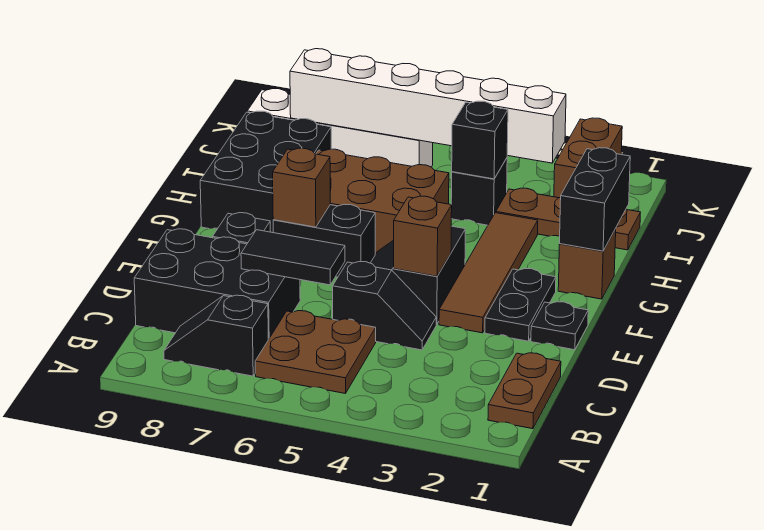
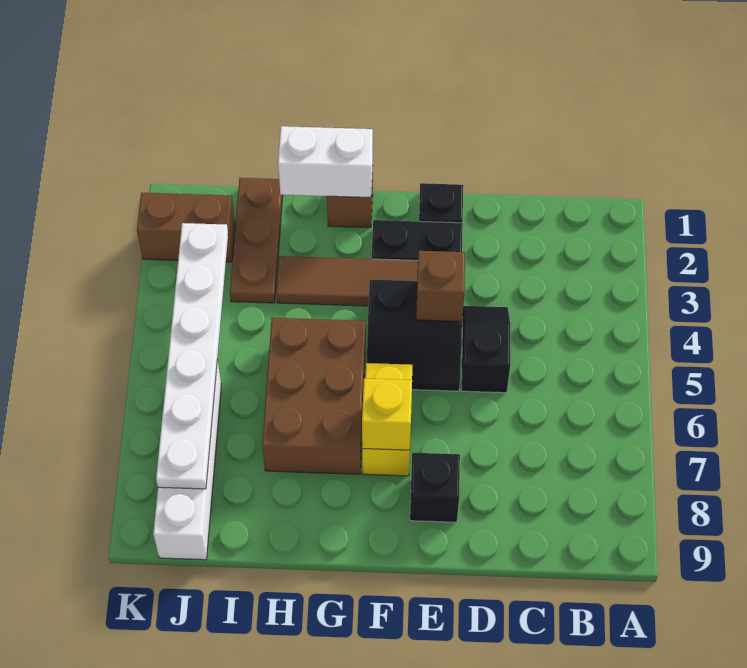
brown 1x2 plate [488,353,561,429] -> none
brown 2x2 plate [255,311,376,394] -> none
black 1x2 slope [164,295,268,376] -> none
black 2x3 brick [134,229,300,340] -> none
black 1x2 tile [241,230,345,285] -> none
black 1x2 brick [273,204,375,277] -> yellow 1x2 brick [362,363,412,476]
brown 1x1 brick [273,148,330,227] -> yellow 1x1 brick [362,378,412,450]
black 1x2 brick [560,148,630,251] -> white 1x2 brick [278,126,373,198]
black 2x3 brick [200,111,331,233] -> none
black 1x1 brick [451,158,507,225] -> none
black 1x1 brick [452,101,508,179] -> none
white 1x6 brick [290,49,566,163] -> white 1x6 plate [156,223,228,489]

